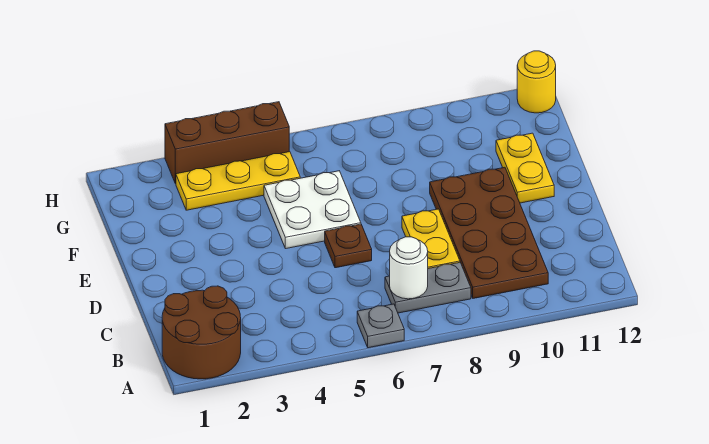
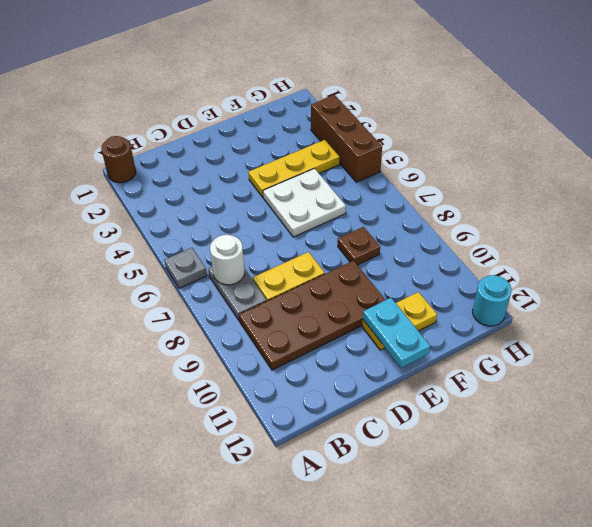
brown 2x2 round brick [162,286,241,379] -> brown 1x1 round brick [101,136,136,183]
brown 1x1 plate [325,224,372,268] -> brown 1x1 plate moved to [338,227,380,265]
none -> cyan 1x2 plate [363,298,430,368]
yellow 1x3 plate [176,152,300,210] -> yellow 1x3 plate turned to [248,140,339,197]
yellow 1x1 round brick [517,51,556,113] -> cyan 1x1 round brick [473,275,512,326]

